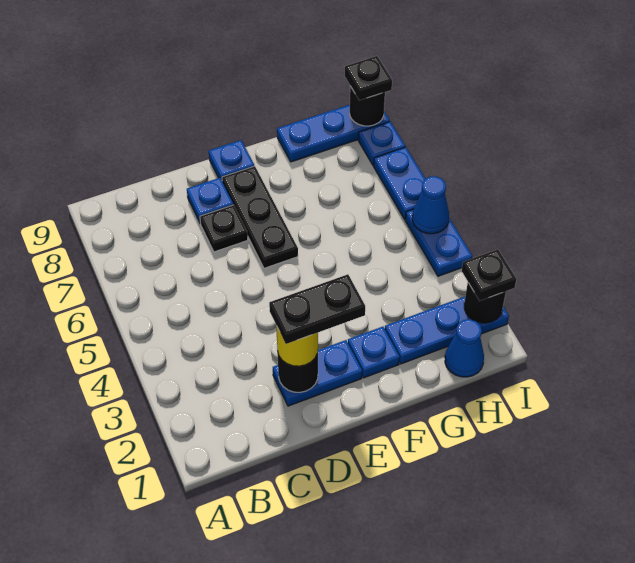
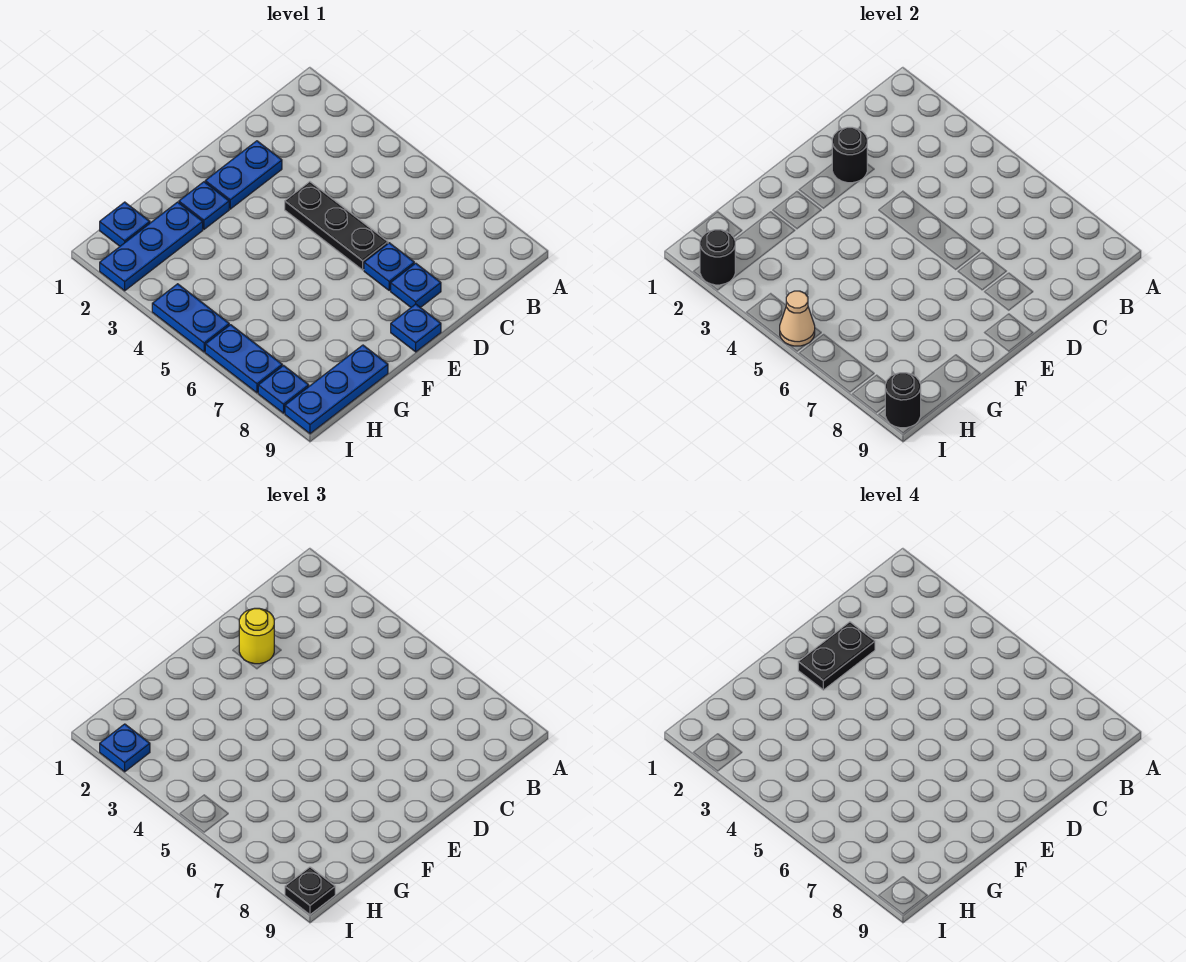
black 1x1 plate [200,205,248,252] -> blue 1x1 plate [364,243,414,290]
black 1x3 plate [222,166,298,268] -> black 1x3 plate moved to [285,182,388,270]
blue 1x1 cone [445,319,484,377] -> blue 1x1 plate [100,202,150,246]
black 1x1 plate [462,249,516,301] -> blue 1x1 plate [100,724,150,772]
blue 1x1 cone [412,176,449,234] -> tan 1x1 cone [780,291,815,346]

